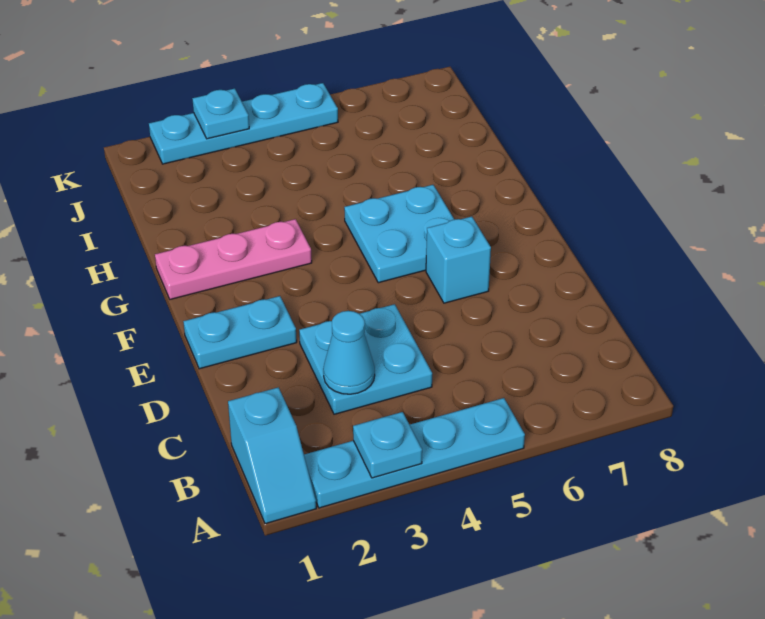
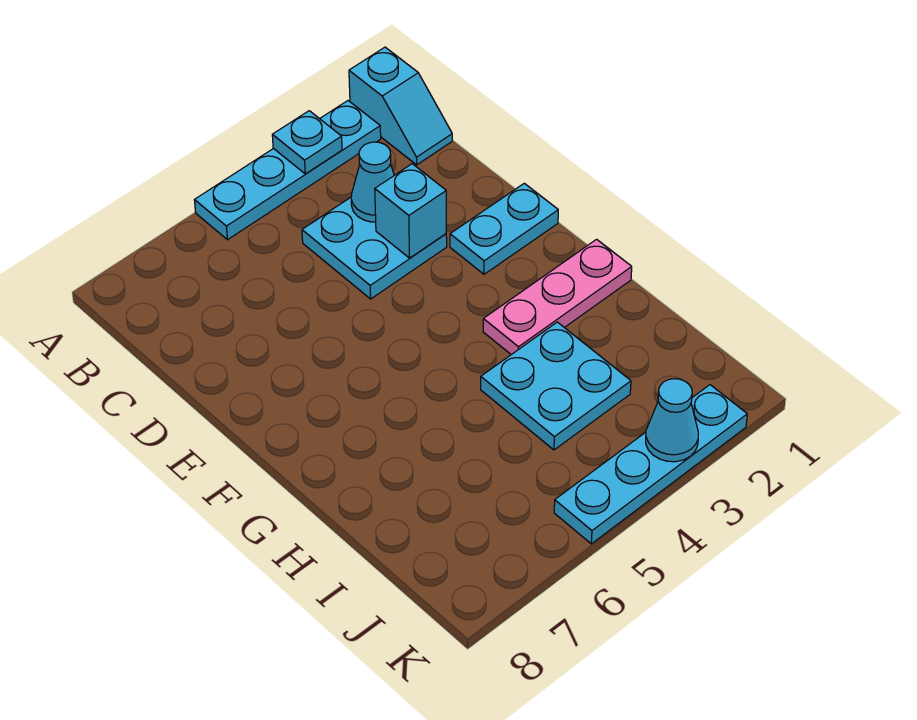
cyan 1x2 slope [228,387,316,524] -> cyan 1x2 slope turned to [349,47,452,165]
cyan 1x1 brick [426,217,491,303] -> cyan 1x1 brick moved to [375,164,446,258]
cyan 2x2 plate [344,185,455,283] -> cyan 2x2 plate moved to [481,322,631,450]
cyan 1x1 plate [192,88,249,139] -> cyan 1x1 cone [646,379,698,462]

